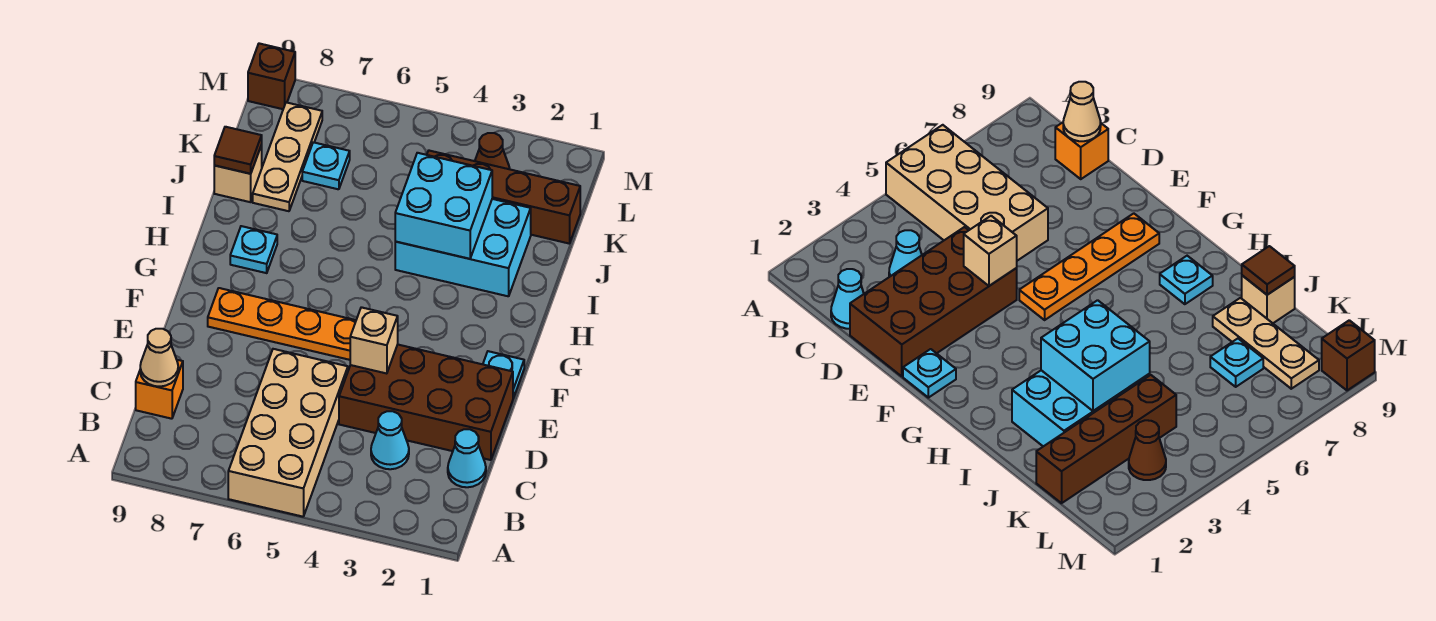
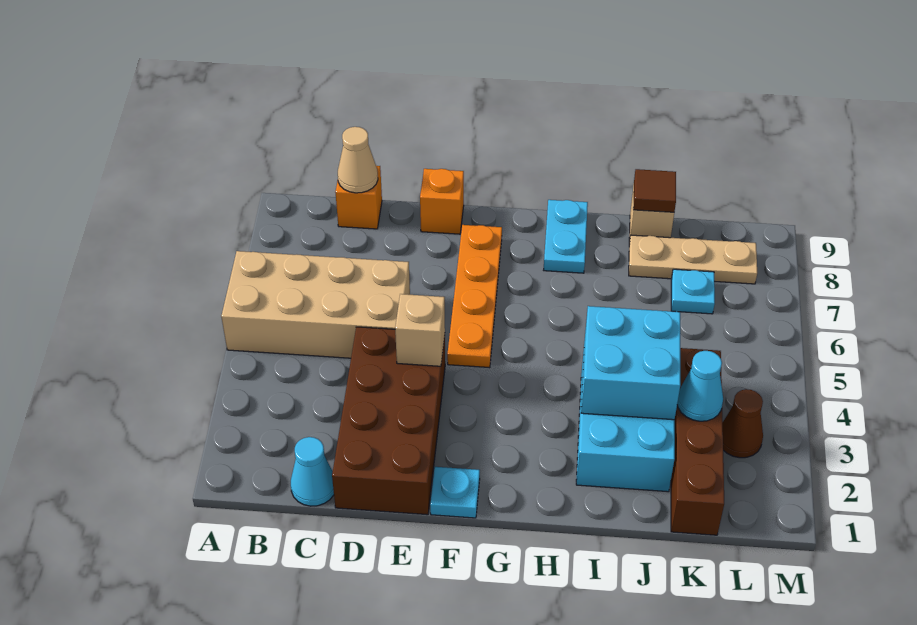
cyan 1x1 cone [371,411,409,469] -> cyan 1x1 cone moved to [677,351,723,421]
none -> orange 1x1 brick [420,169,464,234]
cyan 1x1 plate [230,226,277,273] -> cyan 1x2 plate [544,200,588,273]
brown 1x1 brick [248,43,295,109] -> none

